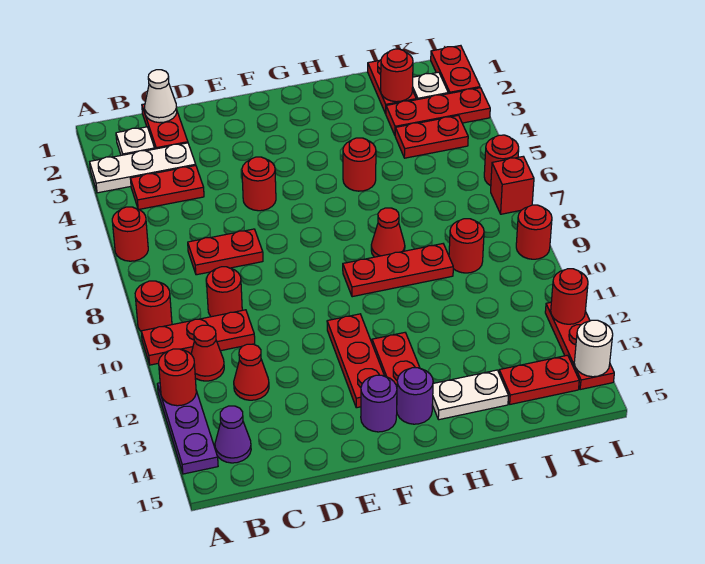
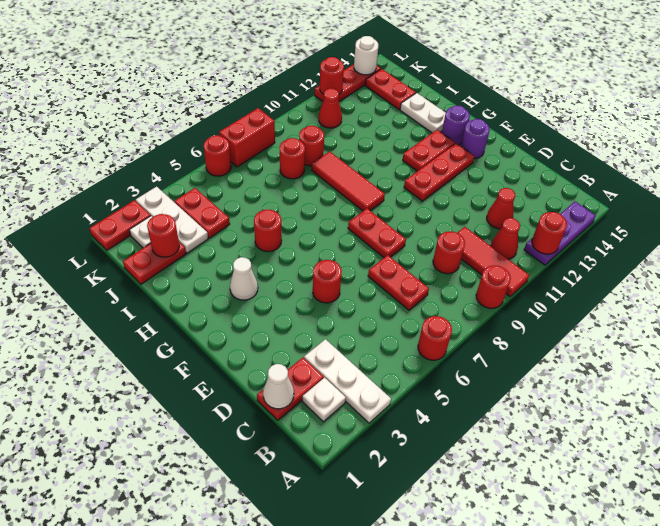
red 1x3 plate [141,310,255,365] -> red 1x3 tile [457,227,529,296]
red 1x2 plate [130,166,204,209] -> red 1x2 plate moved to [348,209,406,258]
purple 1x1 cone [215,406,251,463] -> none
none -> white 1x1 cone [230,257,258,300]
red 1x3 plate [343,244,453,297] -> red 1x3 tile [312,151,385,211]
red 1x1 cone [371,208,405,257] -> red 1x1 cone moved to [319,88,342,128]
red 1x3 plate [386,88,490,135] -> white 1x3 plate [136,187,208,253]
red 1x1 brick [491,156,534,214] -> red 1x2 brick [219,108,275,167]
red 1x1 round brick [516,205,552,259] -> red 1x1 round brick moved to [280,138,305,179]

